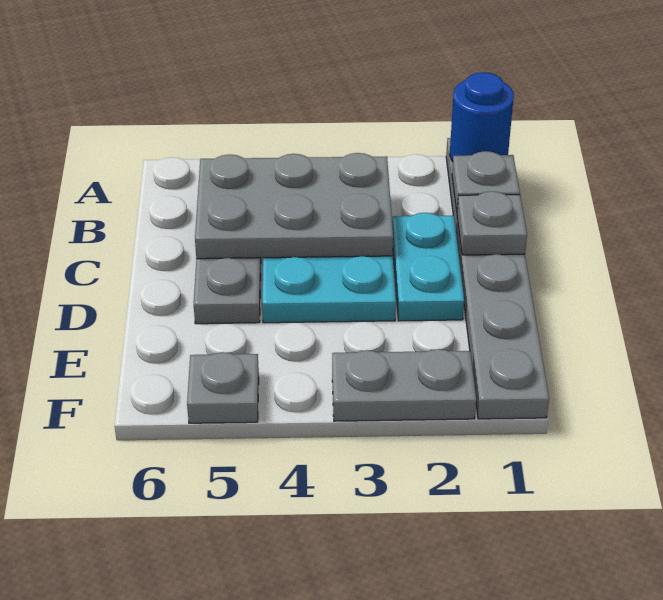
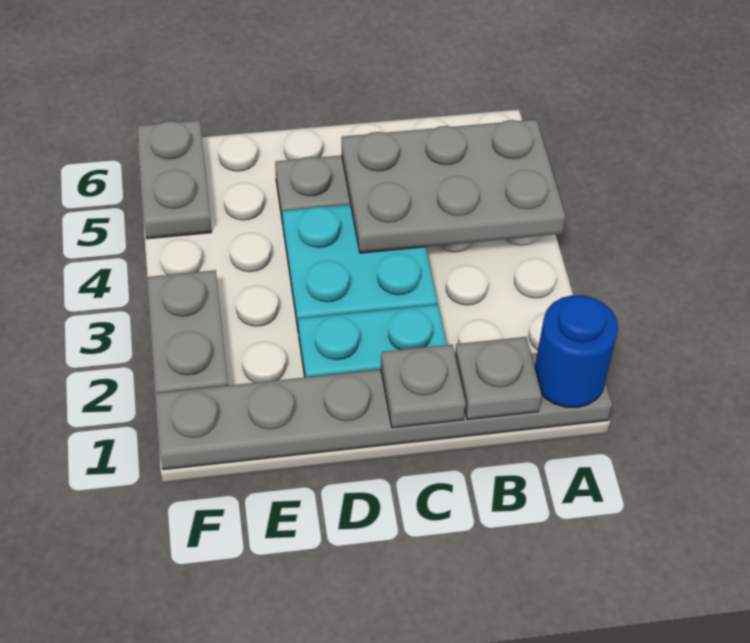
grey 2x3 plate [195,153,393,259] -> grey 2x3 plate turned to [342,119,565,253]
grey 1x1 plate [187,352,259,423] -> grey 1x2 plate [137,120,212,239]

